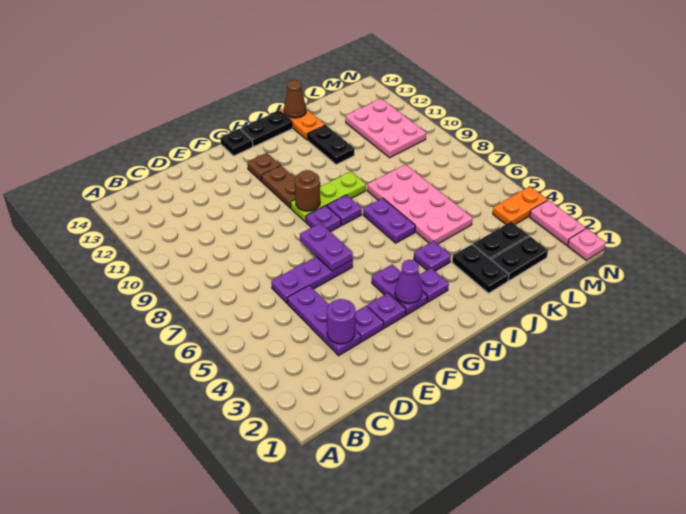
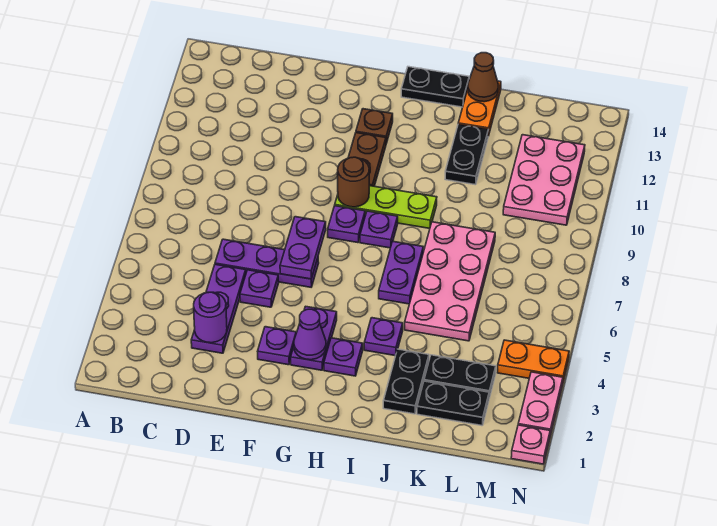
purple 1x1 plate [355,306,384,342] -> purple 1x1 plate moved to [240,270,279,307]
black 1x1 plate [220,129,253,156] -> none

